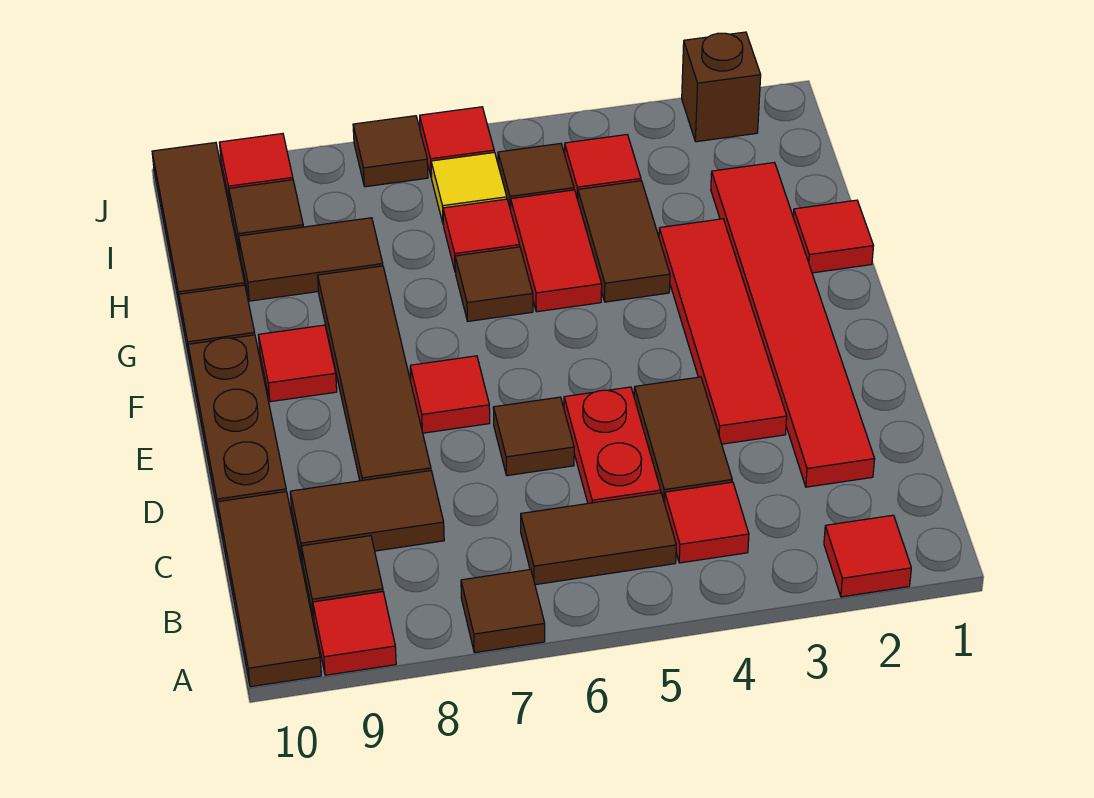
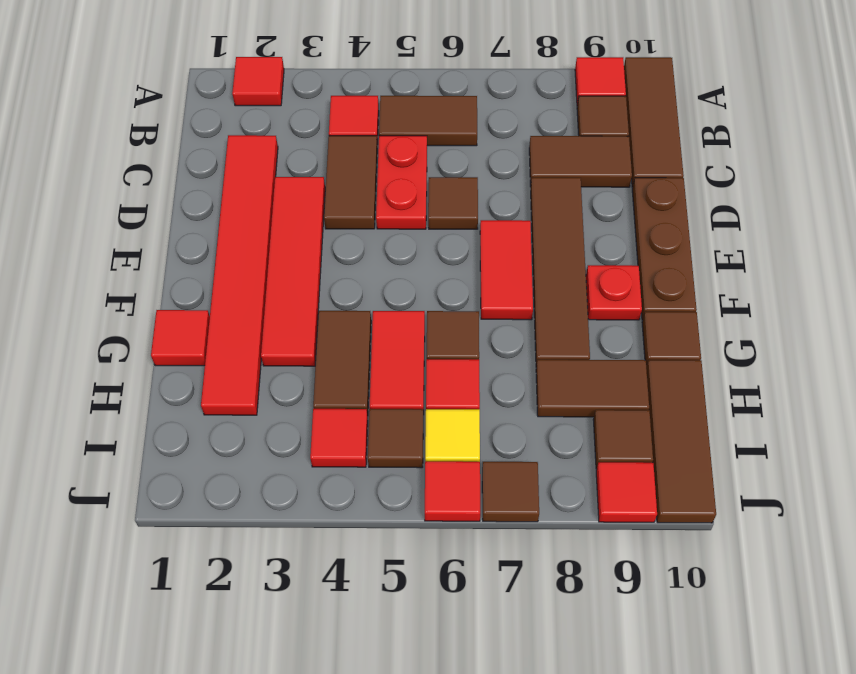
brown 1x1 tile [461,569,545,653] -> none
red 1x1 tile [410,356,490,433] -> red 1x2 tile [480,220,533,320]
red 1x1 tile [259,325,337,402] -> red 1x1 plate [586,265,642,320]
brown 1x1 brick [682,32,761,142] -> none

